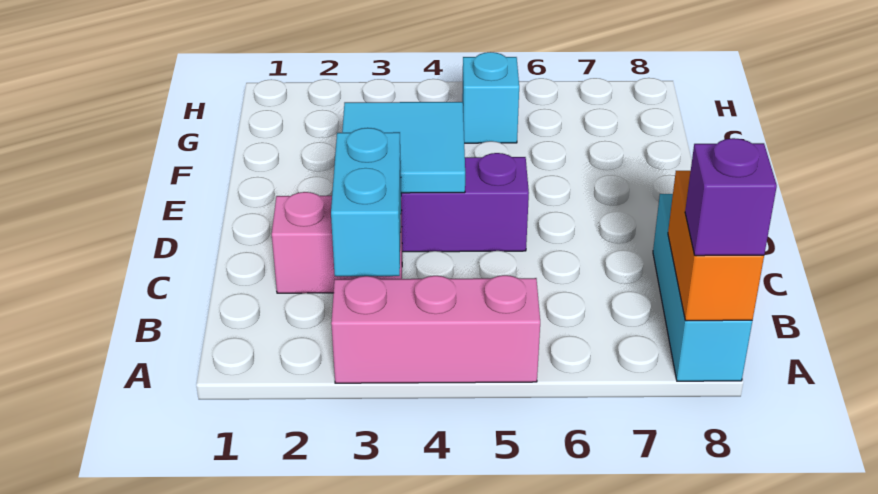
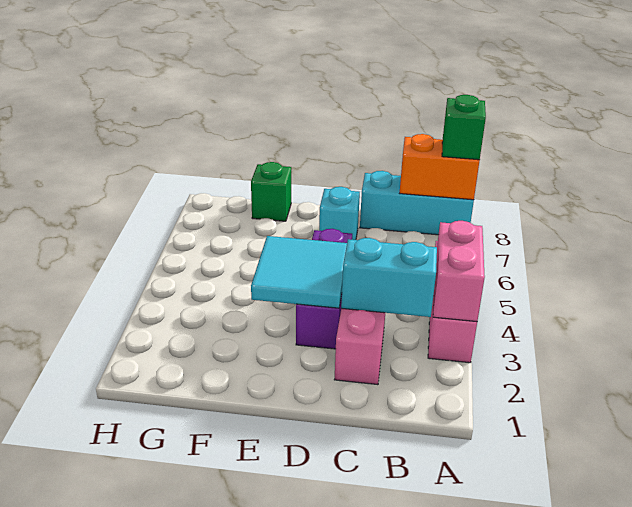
none -> pink 1x2 brick [433,221,485,322]
purple 1x1 brick [685,138,777,256] -> green 1x1 brick [442,95,486,160]
none -> green 1x1 brick [251,162,291,221]
cyan 1x1 brick [462,52,519,143] -> cyan 1x1 brick moved to [319,187,360,240]

